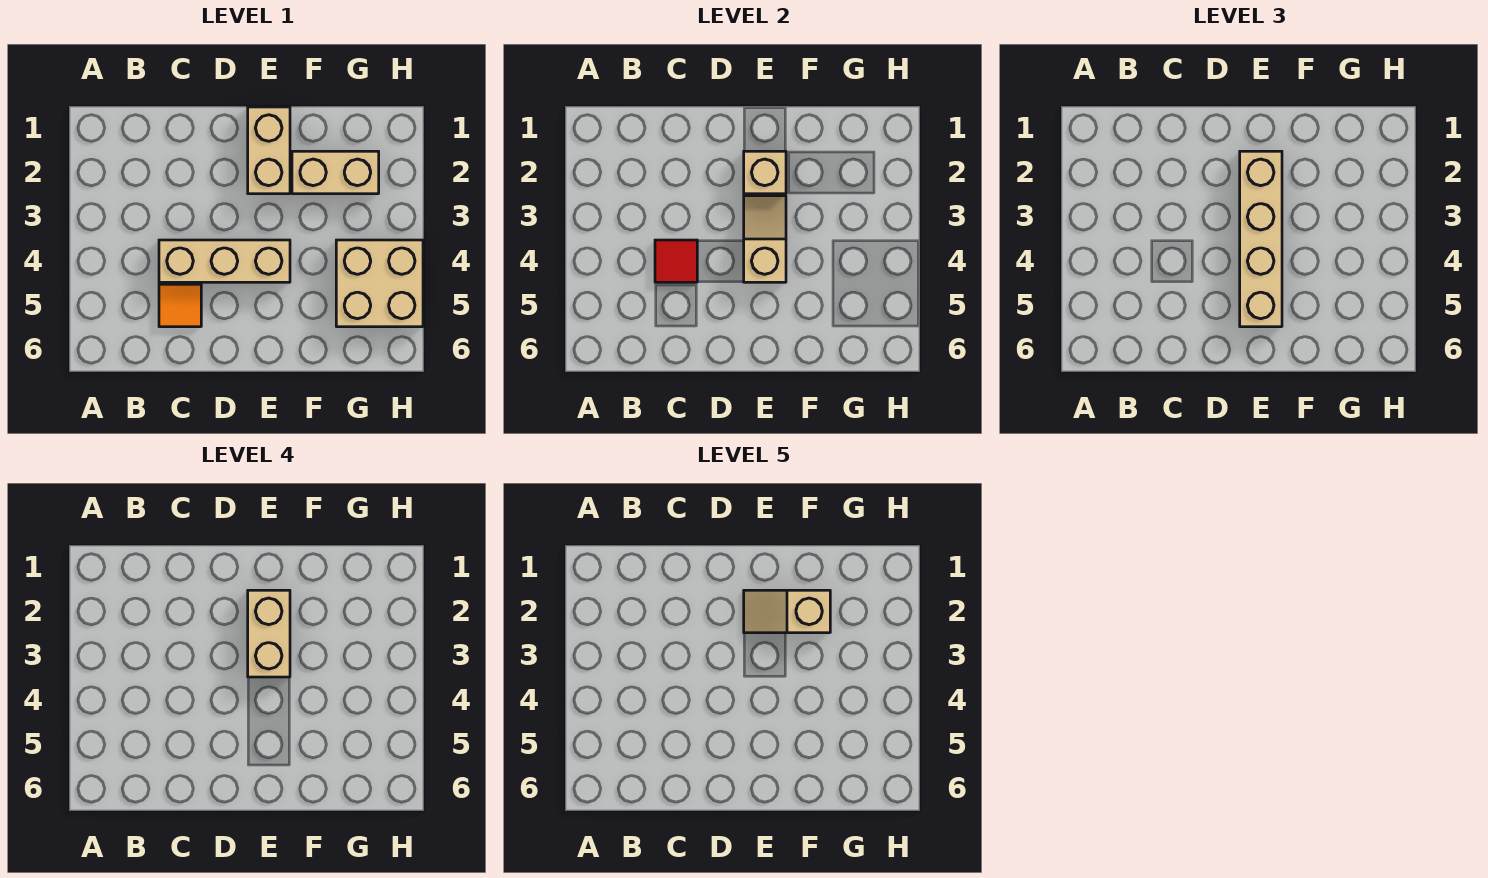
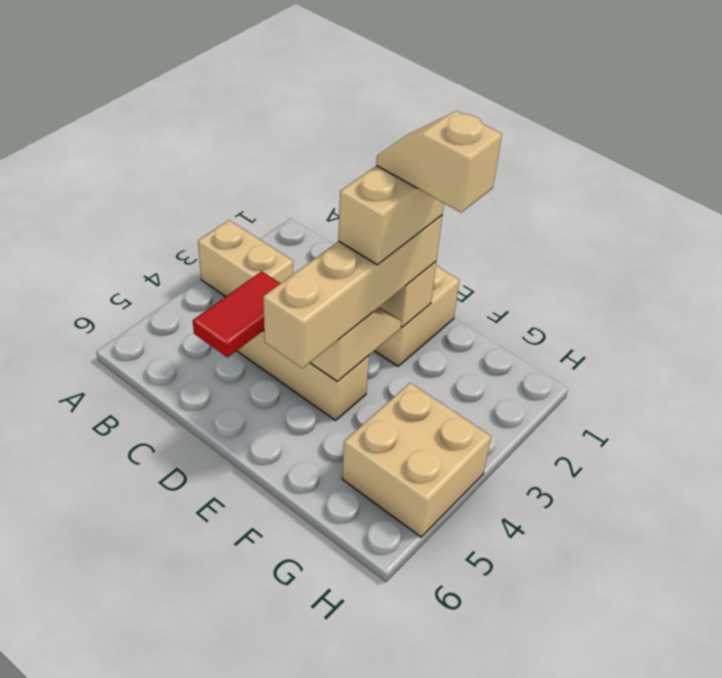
red 1x1 tile [655,240,697,282] -> red 1x2 tile [193,271,281,357]
orange 1x1 tile [159,284,201,327] -> none
tan 1x2 brick [292,151,379,194] -> tan 1x2 brick moved to [198,220,293,296]

